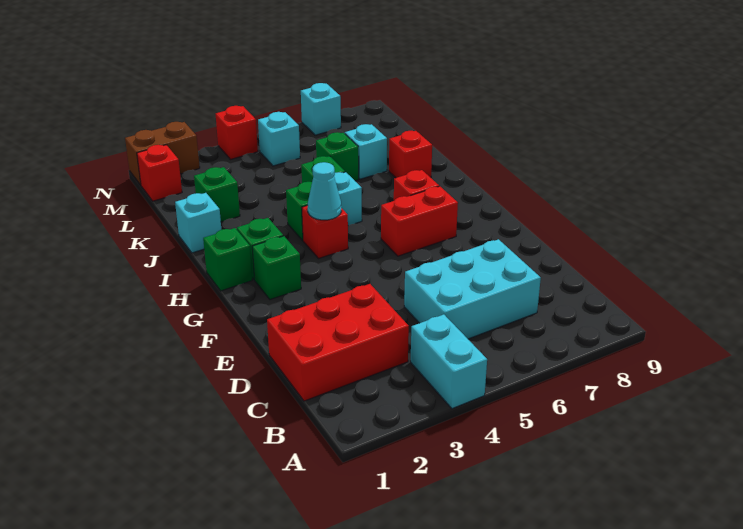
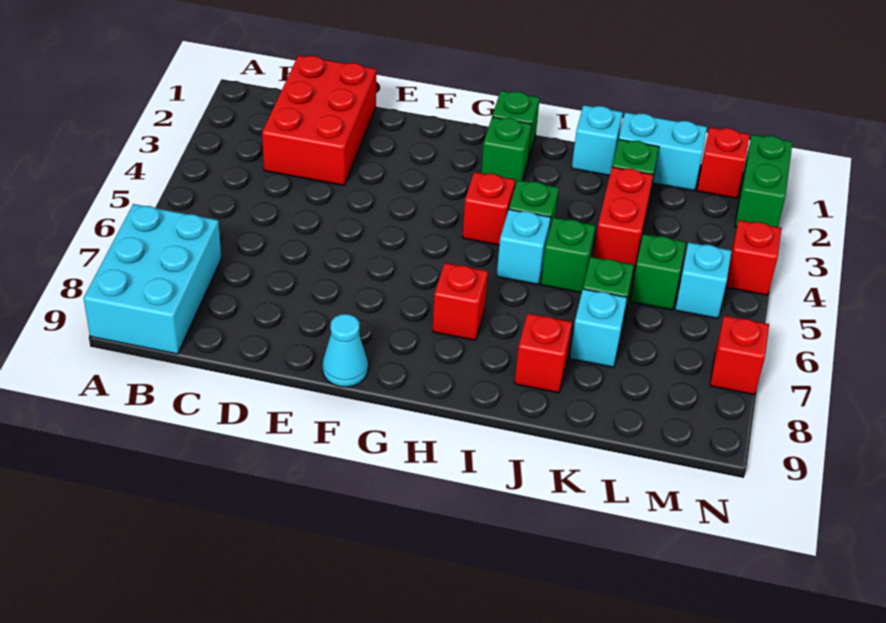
cyan 1x2 brick [411,314,487,409] -> cyan 1x2 brick moved to [619,112,707,191]
cyan 2x3 brick [404,239,541,339] -> cyan 2x3 brick moved to [84,204,222,354]
green 1x1 brick [252,236,301,299] -> green 1x1 brick moved to [630,234,686,310]
red 1x2 brick [381,186,458,256] -> red 1x2 brick moved to [593,167,653,270]
cyan 1x1 cone [308,162,342,220] -> cyan 1x1 cone moved to [323,314,368,387]
brown 1x2 brick [125,122,200,185] -> green 1x2 brick [735,135,793,228]
cyan 1x1 brick [301,83,341,135] -> red 1x1 brick [710,316,769,395]

